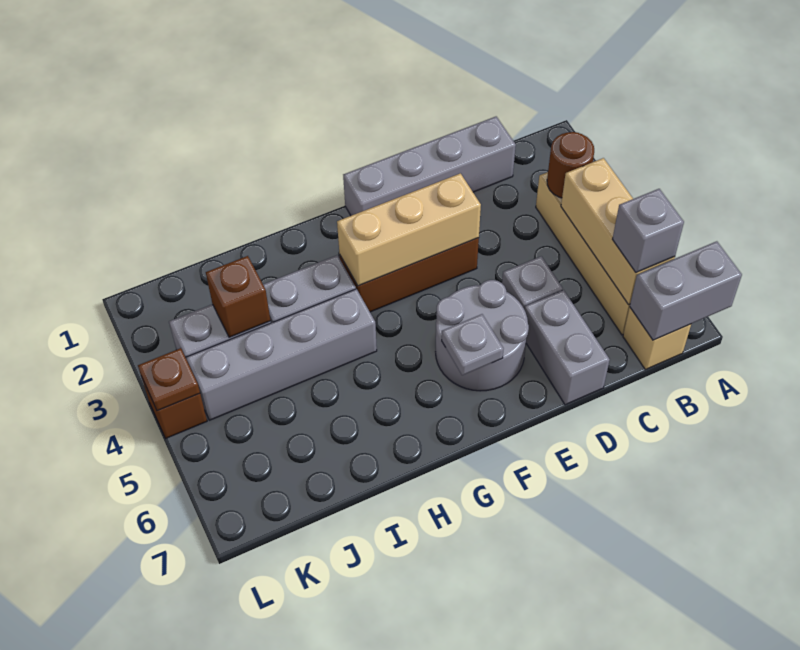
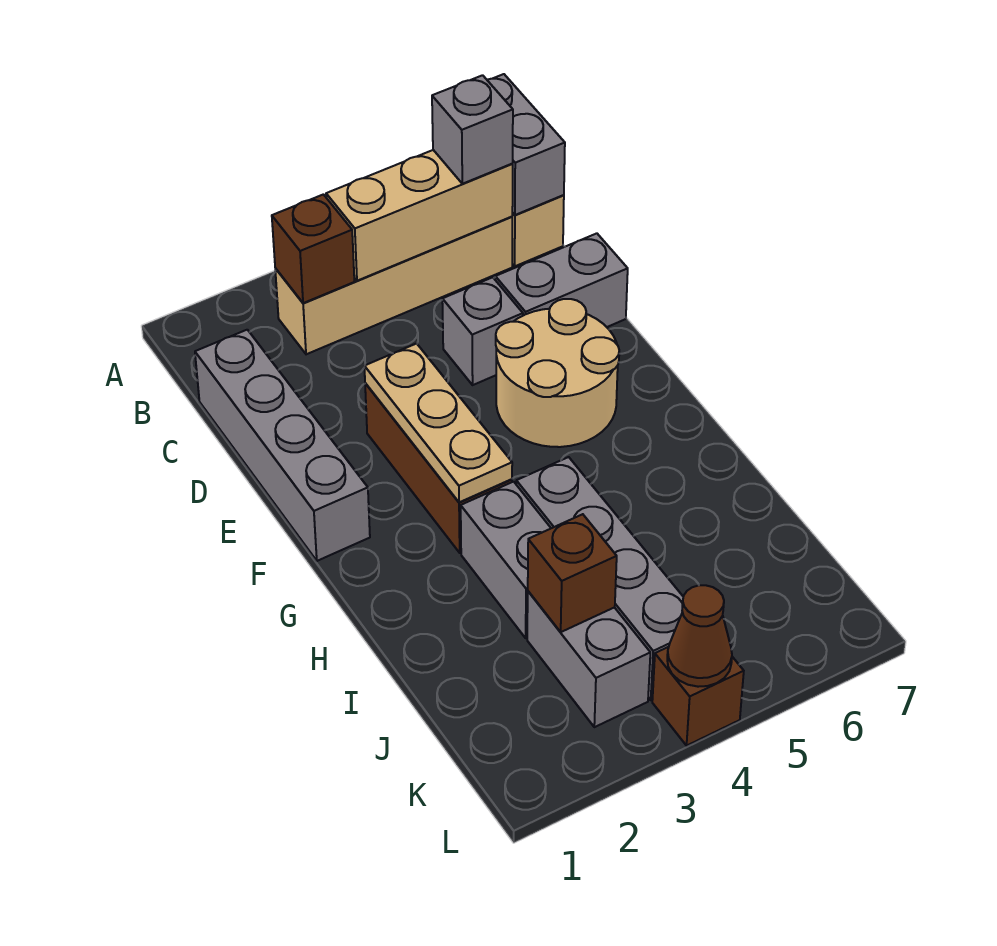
brown 1x1 round brick [547,132,594,198] -> brown 1x1 brick [272,194,354,303]
tan 1x3 brick [337,173,481,286] -> tan 1x3 plate [364,344,512,502]
grey 2x2 round brick [436,280,529,391] -> tan 2x2 round brick [496,299,619,447]
grey 1x1 plate [442,314,503,375] -> none
brown 1x1 plate [138,348,200,411] -> brown 1x1 cone [667,585,732,687]

